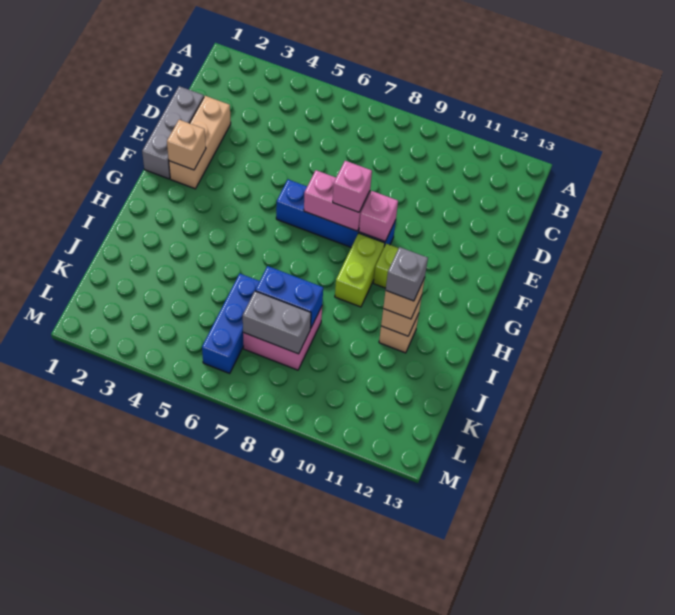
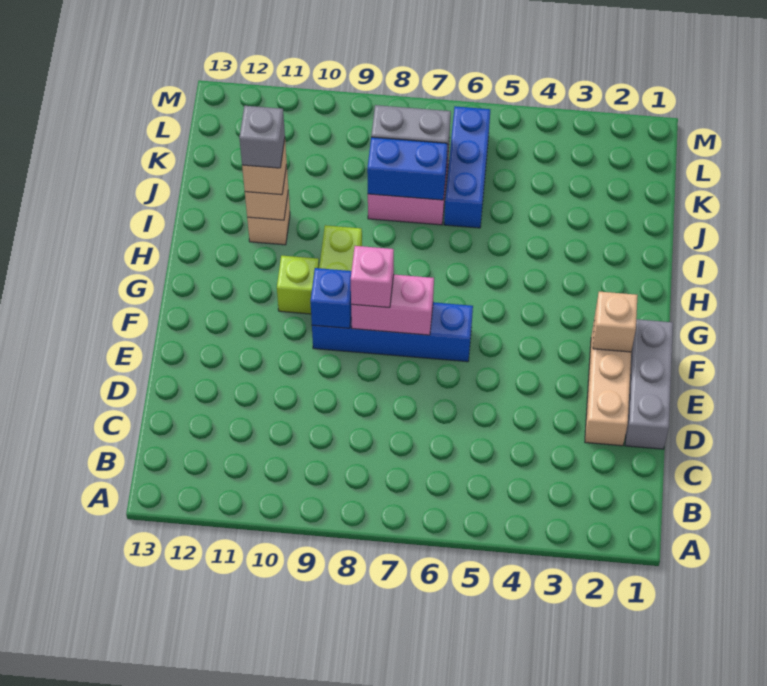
pink 1x1 brick [359,191,398,241] -> blue 1x1 brick [311,268,352,328]

